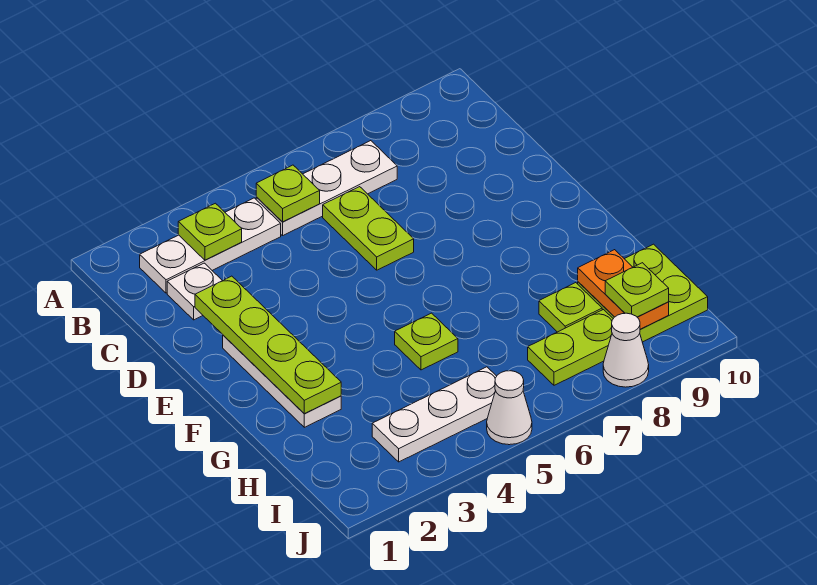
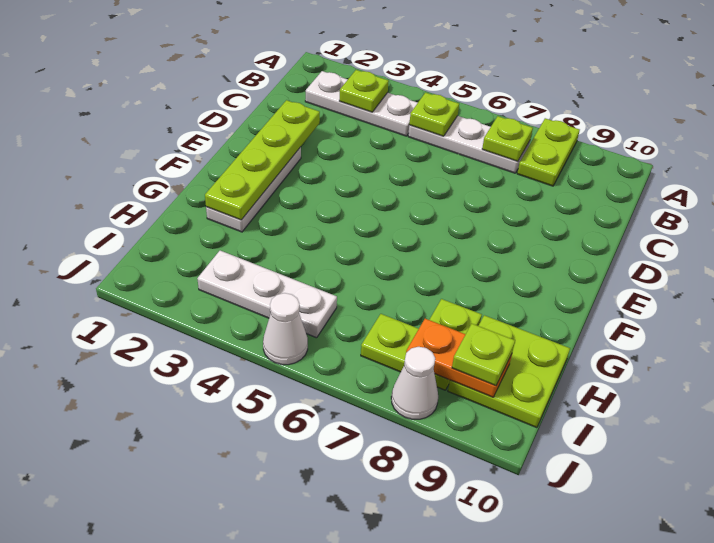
white 1x1 plate [167,263,222,320] -> none
lime 1x2 plate [323,187,414,270] -> lime 1x2 plate moved to [517,118,580,186]
lime 1x1 plate [395,313,458,370] -> lime 1x1 plate moved to [482,116,533,162]
orange 1x2 plate [578,250,669,329] -> orange 1x2 plate turned to [406,319,512,397]

